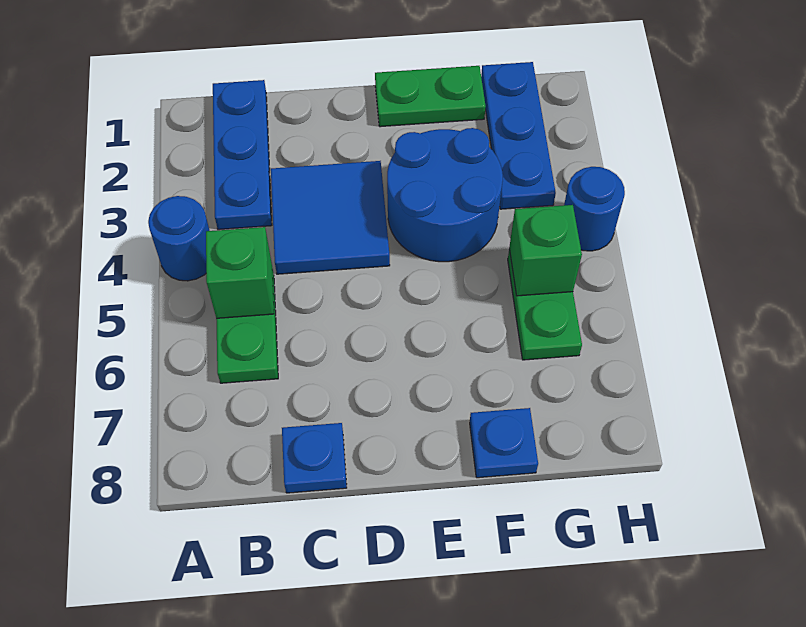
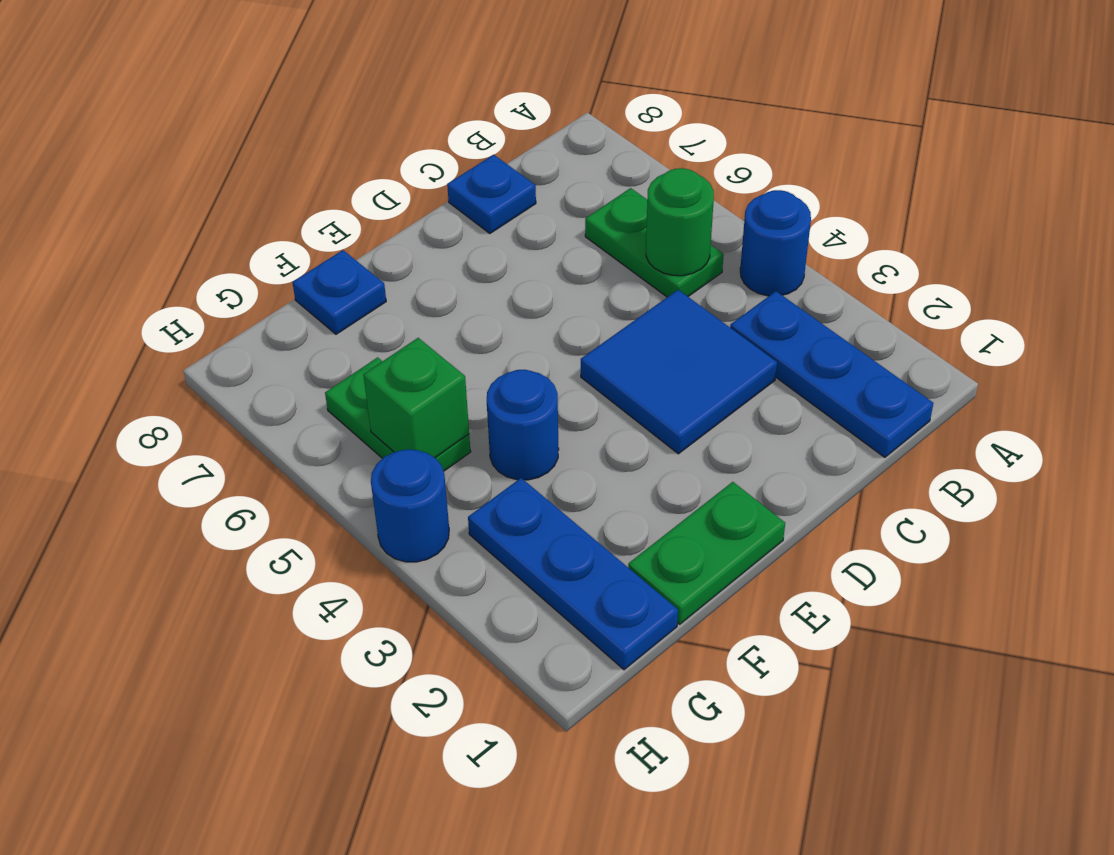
green 1x1 brick [206,227,274,318] -> green 1x1 round brick [646,168,714,276]
blue 2x2 round brick [387,128,503,262] -> blue 1x1 round brick [487,370,559,480]

